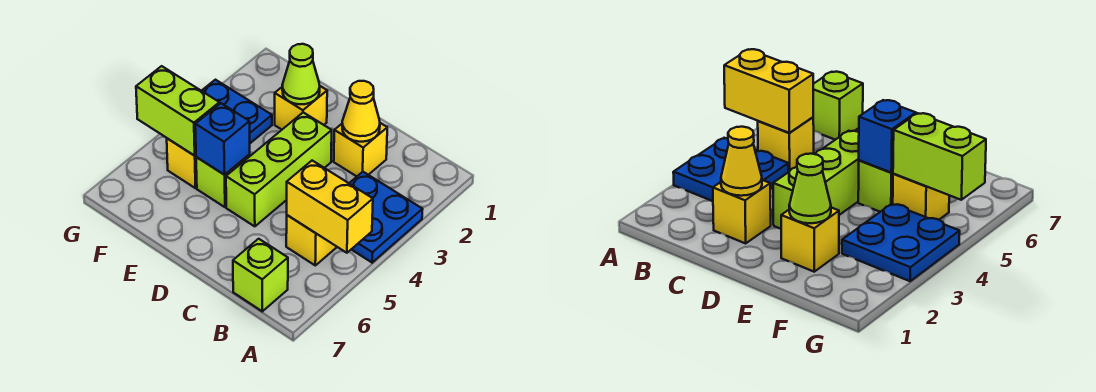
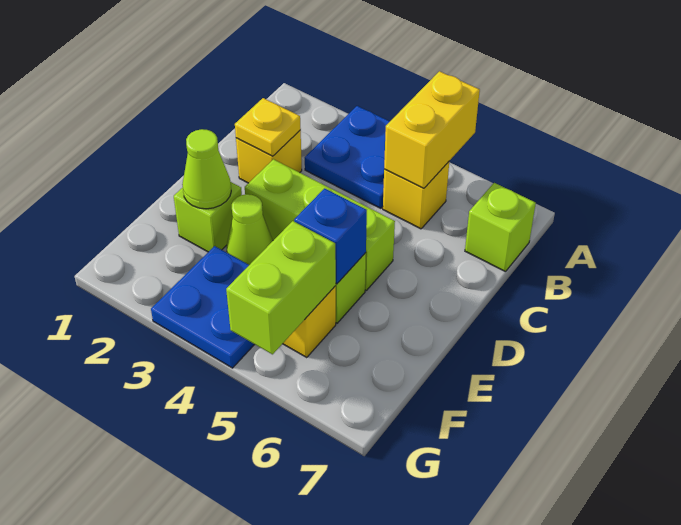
yellow 1x1 cone [342,81,380,142] -> yellow 1x1 plate [235,98,301,156]
yellow 1x1 brick [275,86,327,130] -> lime 1x1 brick [174,182,242,252]
none -> lime 1x1 cone [226,194,273,265]

